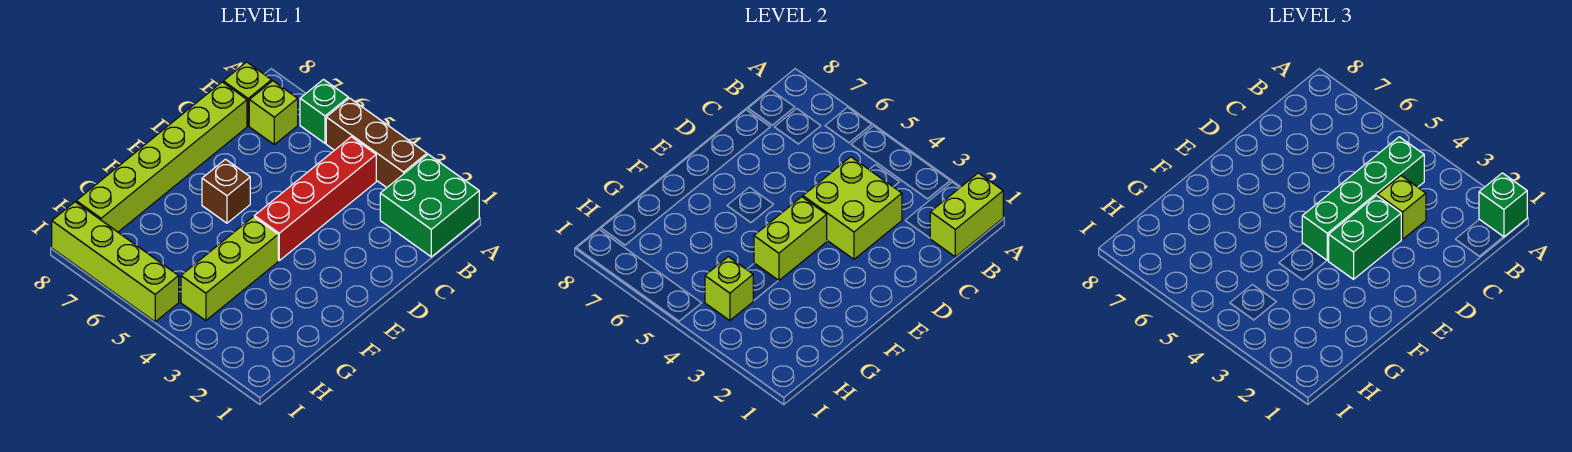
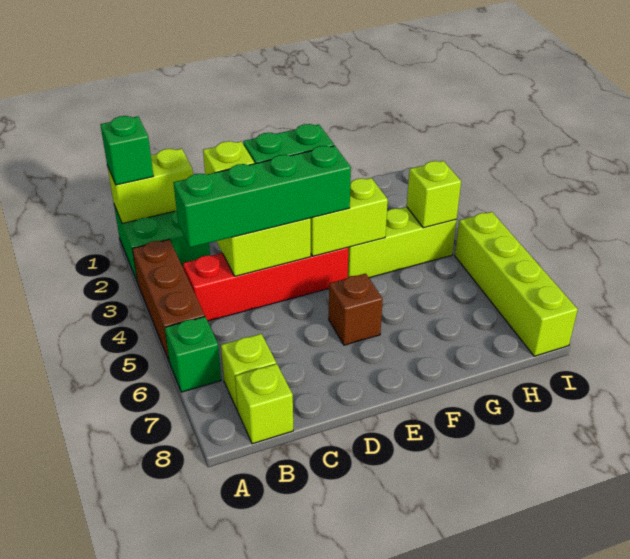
lime 1x6 brick [76,82,247,232] -> none

